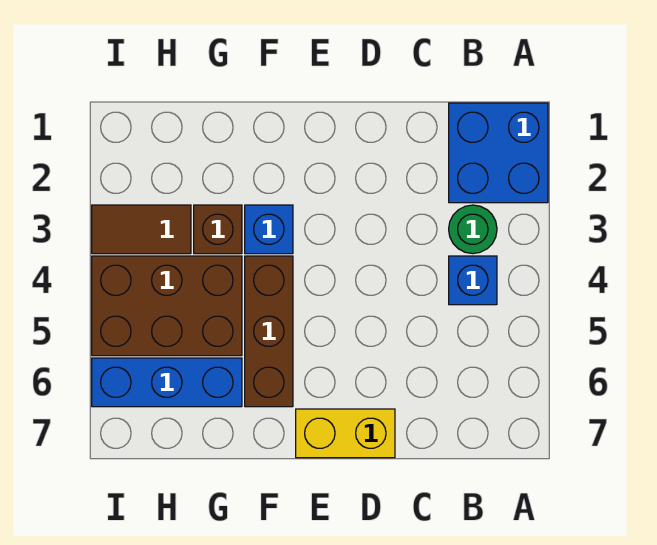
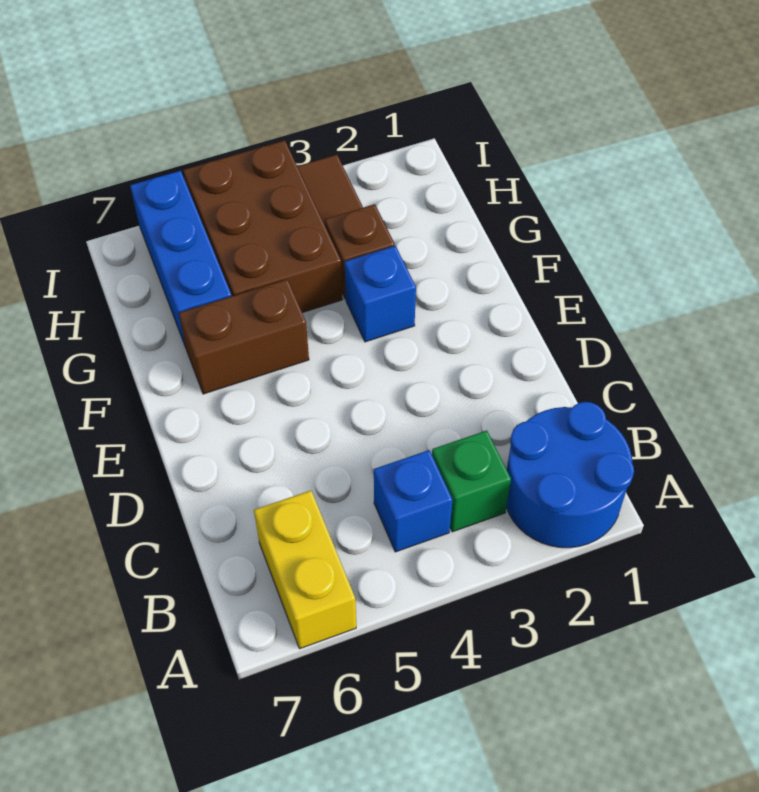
blue 2x2 brick [449,103,548,203] -> blue 2x2 round brick [506,402,634,548]
green 1x1 round brick [449,205,497,254] -> green 1x1 brick [432,430,511,532]
yellow 1x2 brick [296,409,395,458] -> yellow 1x2 brick moved to [254,490,356,649]
brown 1x3 brick [245,256,293,407] -> brown 1x2 brick [179,279,309,394]

